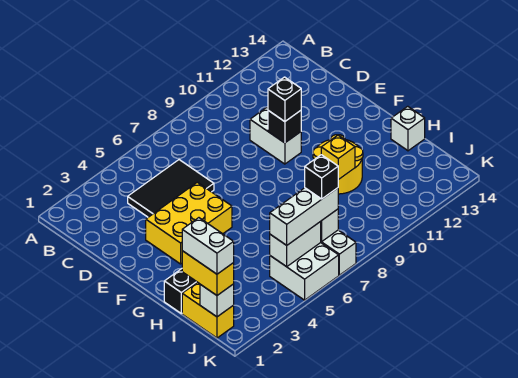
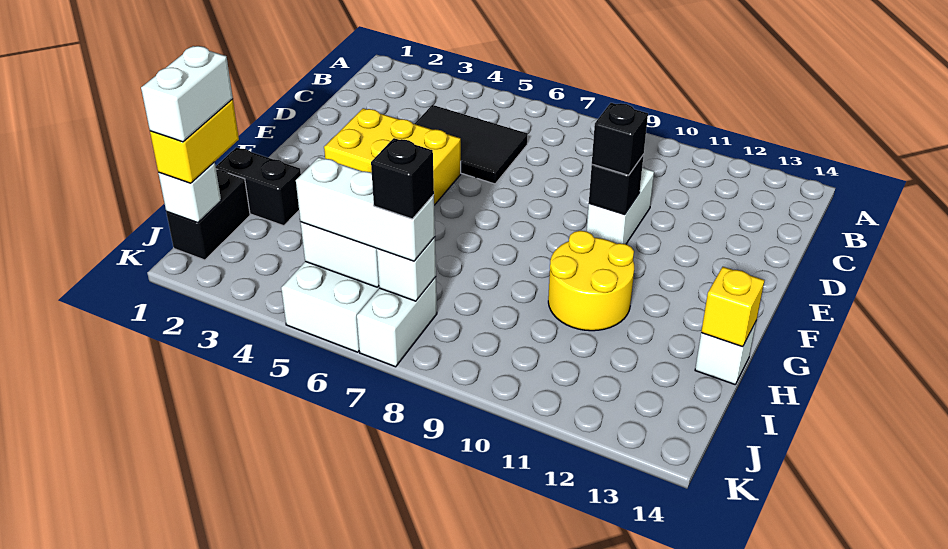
yellow 1x1 brick [321,135,355,180] -> yellow 1x1 brick moved to [701,267,765,347]
yellow 1x2 brick [182,282,234,338] -> black 1x2 brick [166,169,250,260]

